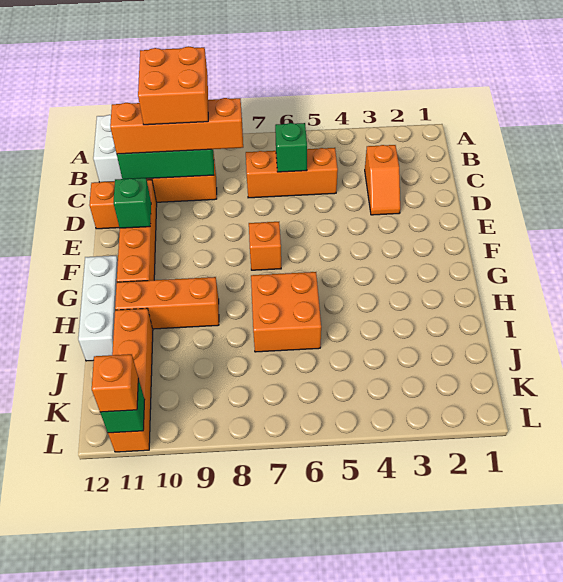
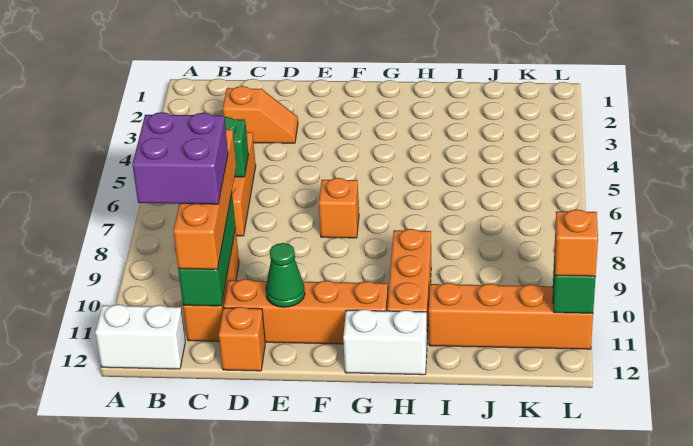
orange 2x2 brick [138,46,208,125] -> purple 2x2 brick [132,112,228,204]
green 1x1 brick [114,178,151,228] -> green 1x1 cone [266,243,305,307]
white 1x3 brick [78,256,118,361] -> white 1x2 brick [343,309,427,375]
orange 2x2 brick [251,272,321,352] -> none

